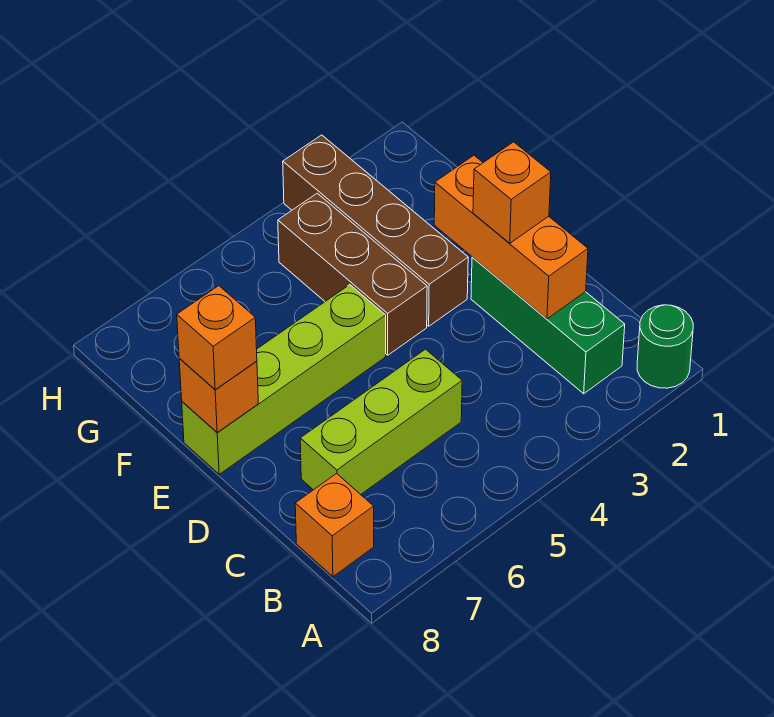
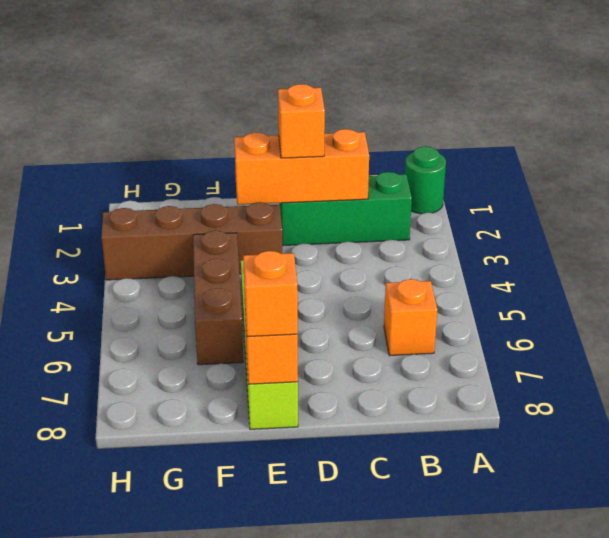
orange 1x1 brick [295,473,374,577] -> orange 1x1 brick moved to [384,279,437,356]
lime 1x3 brick [300,349,462,494] -> none
brown 1x3 brick [278,193,427,355] -> brown 1x3 brick turned to [193,231,243,365]

